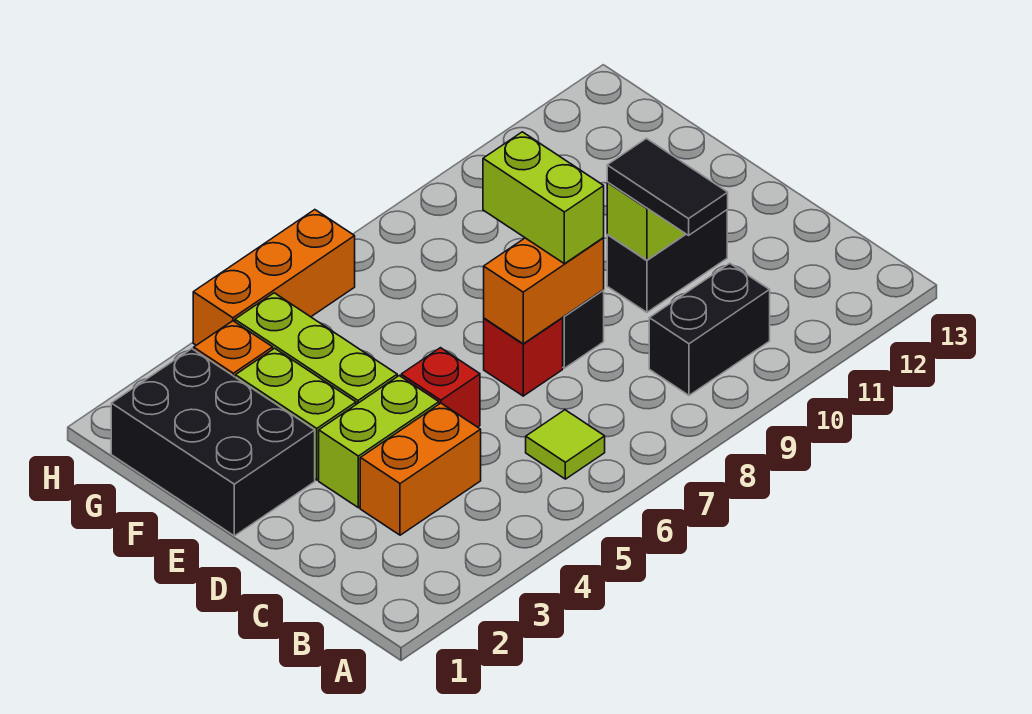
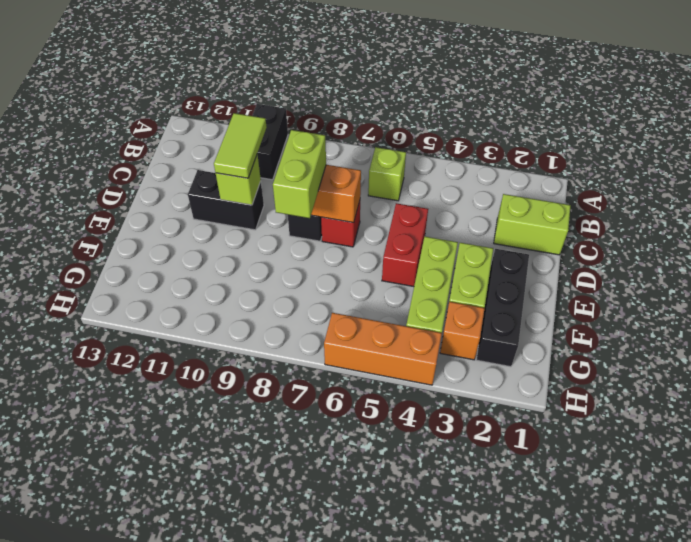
lime 1x1 tile [526,410,605,479] -> lime 1x1 brick [368,147,406,201]
black 1x2 brick [649,263,770,395] -> black 1x2 brick turned to [252,104,288,180]
orange 1x2 brick [360,403,481,535] -> none
black 1x2 tile [607,139,728,235] -> lime 1x2 tile [214,113,267,178]
lime 1x2 brick [319,376,439,508] -> lime 1x2 brick moved to [494,194,571,255]
red 1x1 brick [401,348,480,427] -> red 1x2 brick [382,203,428,287]
black 2x3 brick [111,349,315,536] -> black 1x3 brick [476,249,529,367]

